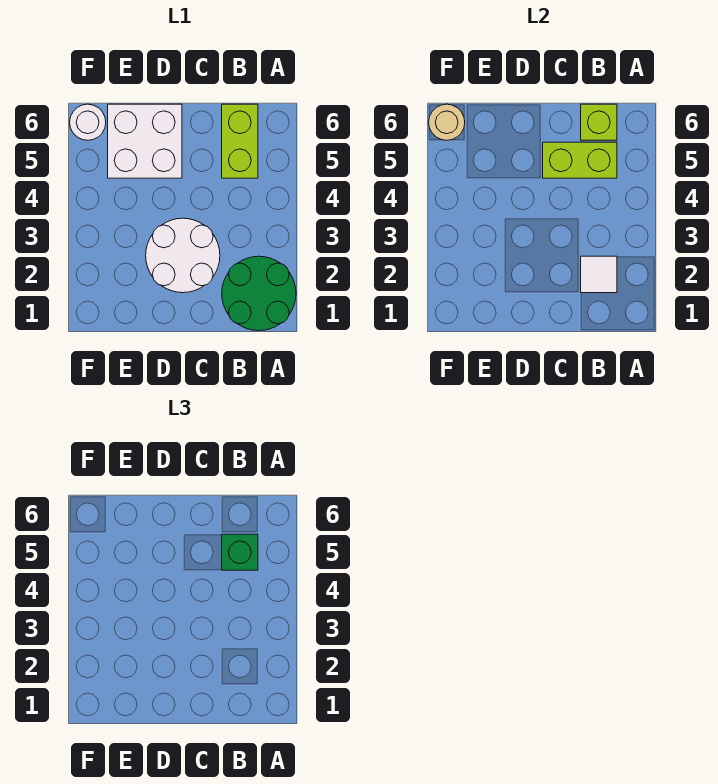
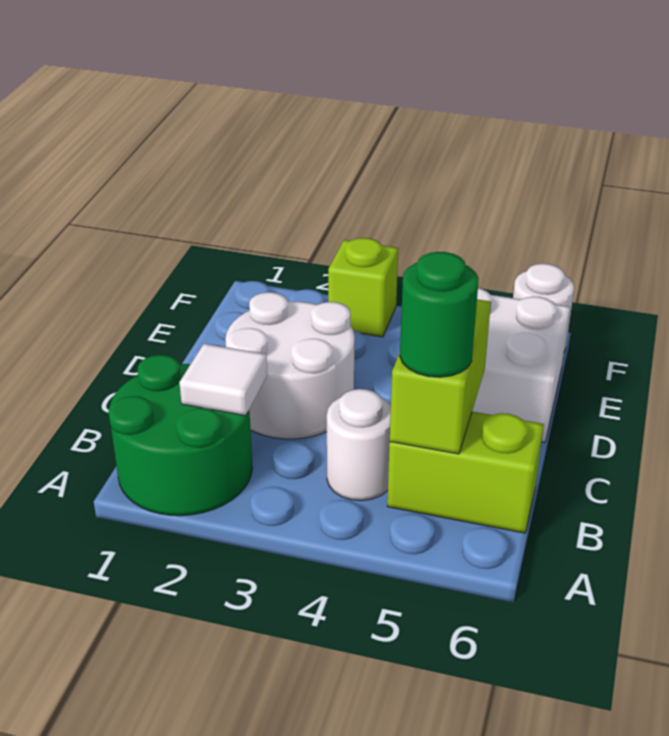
none -> white 1x1 round brick [327,389,391,501]
green 1x1 brick [222,534,258,570] -> green 1x1 round brick [400,252,478,377]
lime 1x1 brick [581,104,617,140] -> lime 1x1 brick moved to [328,238,398,337]
tan 1x1 round brick [429,104,465,140] -> none

